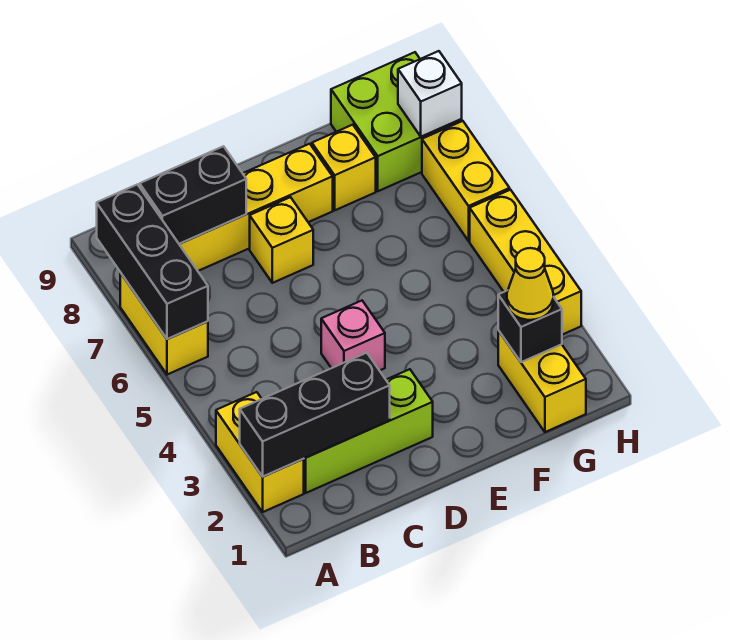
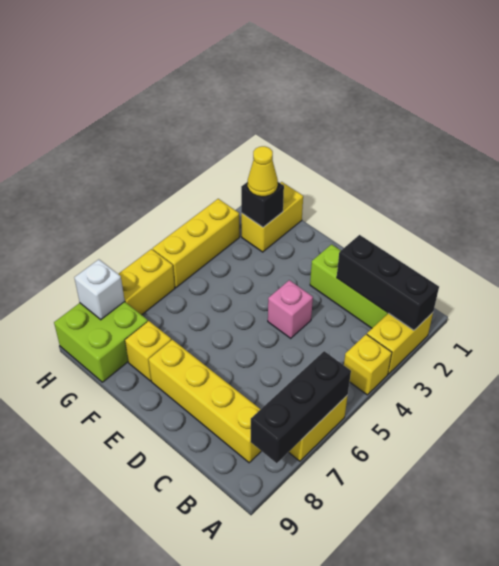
black 1x2 brick [140,146,246,244] -> none
yellow 1x1 brick [250,197,313,283] -> yellow 1x1 brick moved to [344,334,392,395]

